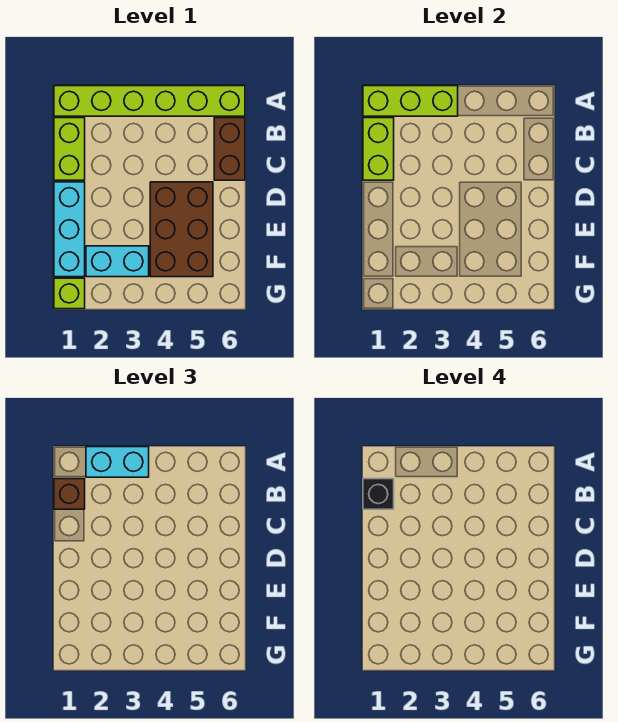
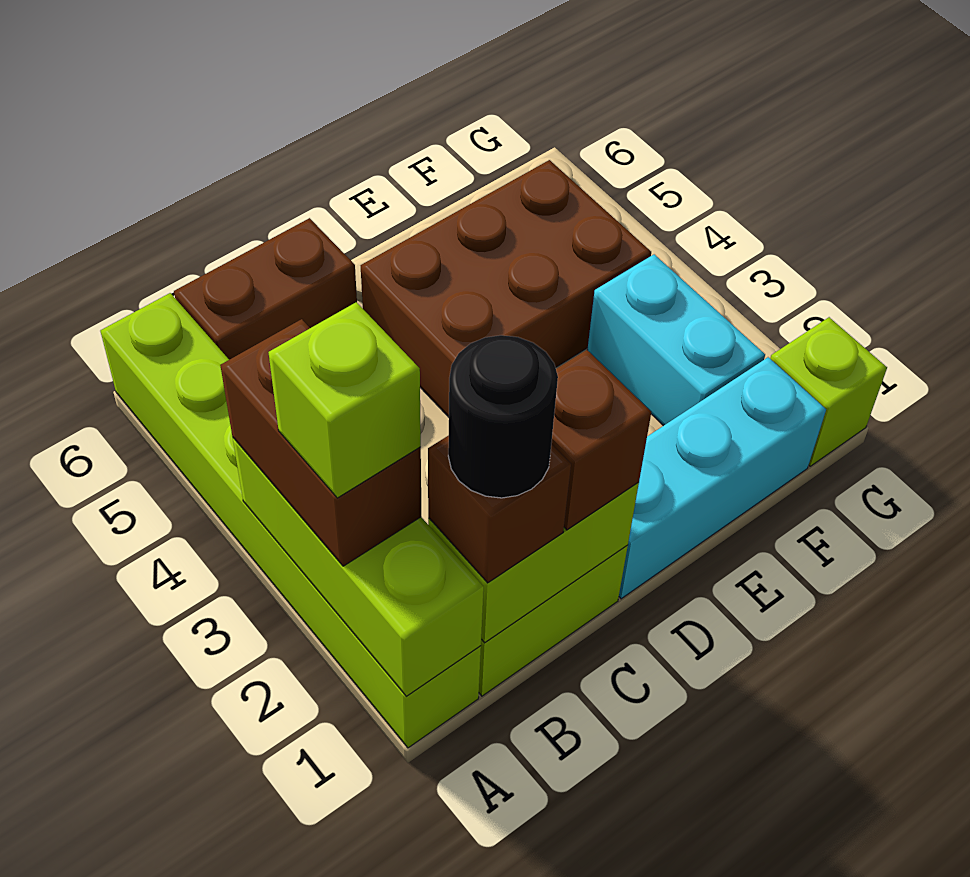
cyan 1x2 brick [86,447,149,477] -> brown 1x2 brick [220,319,421,566]
none -> lime 1x1 brick [268,302,421,498]
black 1x1 brick [363,479,394,509] -> black 1x1 round brick [448,335,558,498]
none -> brown 1x1 brick [551,350,651,530]

